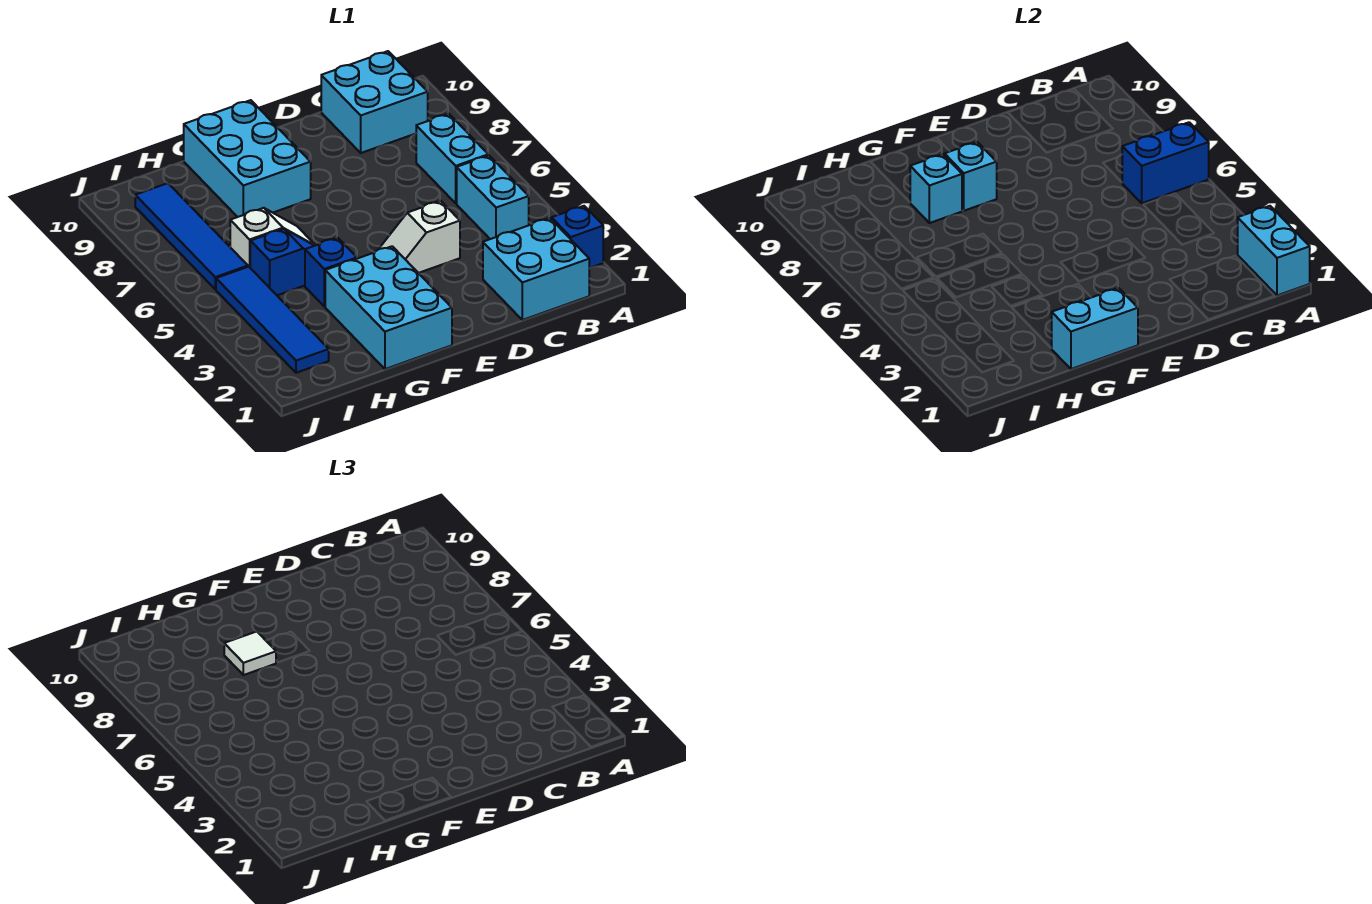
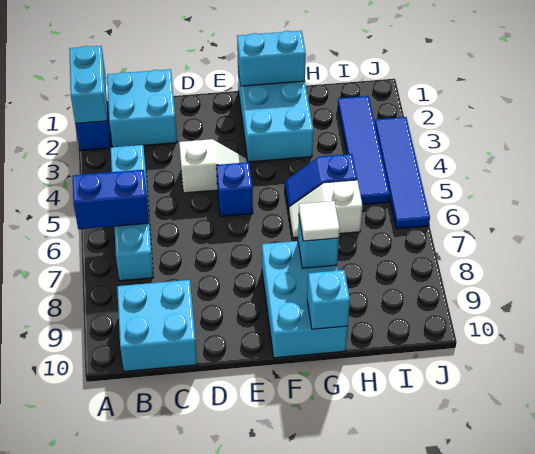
cyan 1x1 brick [945,142,997,211] -> cyan 1x1 brick moved to [307,270,350,329]
blue 1x1 brick [305,238,357,306] -> blue 1x1 brick moved to [216,162,253,216]
blue 1x4 tile [135,183,248,289] -> blue 1x4 tile moved to [375,117,430,229]

